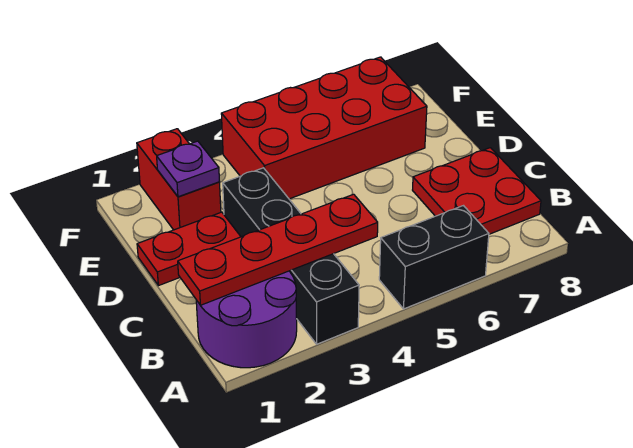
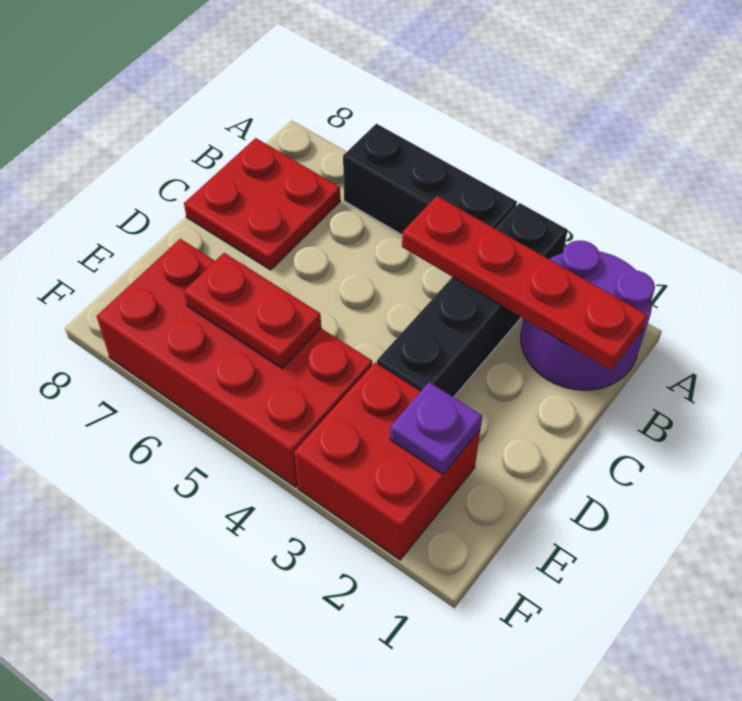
black 1x2 brick [379,206,489,309] -> black 1x3 brick [343,124,517,235]
red 1x2 plate [137,212,241,286] -> red 1x2 plate moved to [184,253,321,368]
red 1x2 brick [137,129,221,230] -> red 2x2 brick [294,363,480,560]

